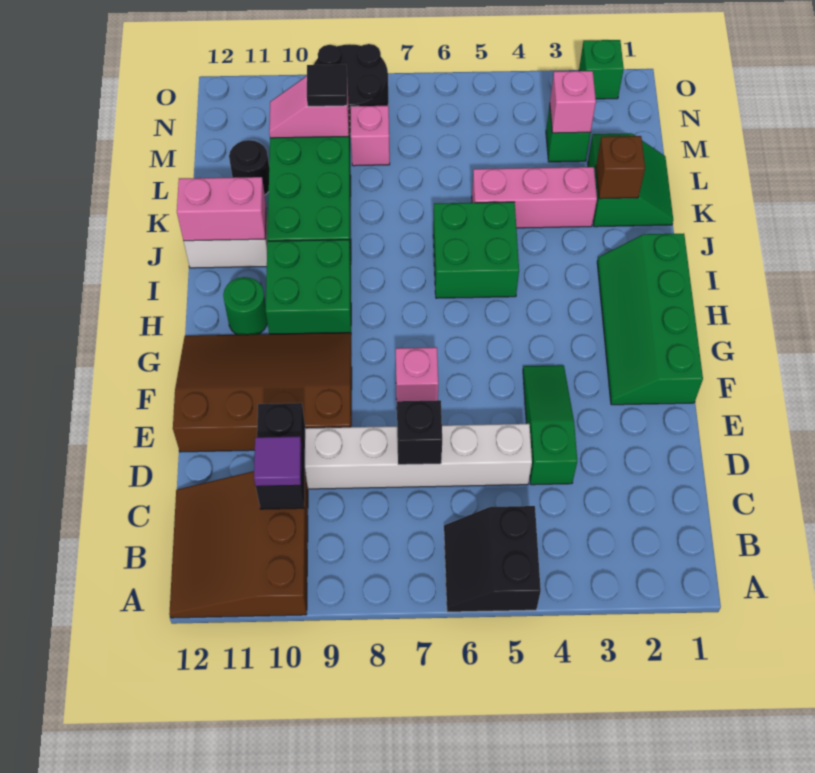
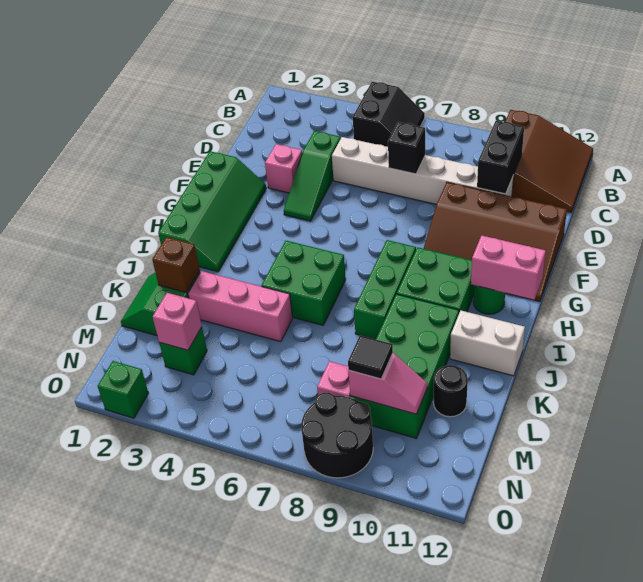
purple 1x1 tile [254,436,301,486] -> none
pink 1x1 brick [396,347,438,401] -> pink 1x1 brick moved to [265,144,302,193]
none -> green 1x3 brick [354,240,416,339]
pink 1x2 brick [177,177,266,241] -> pink 1x2 brick moved to [471,235,546,300]

